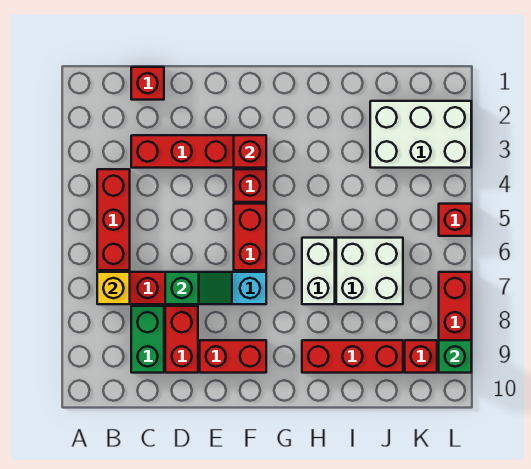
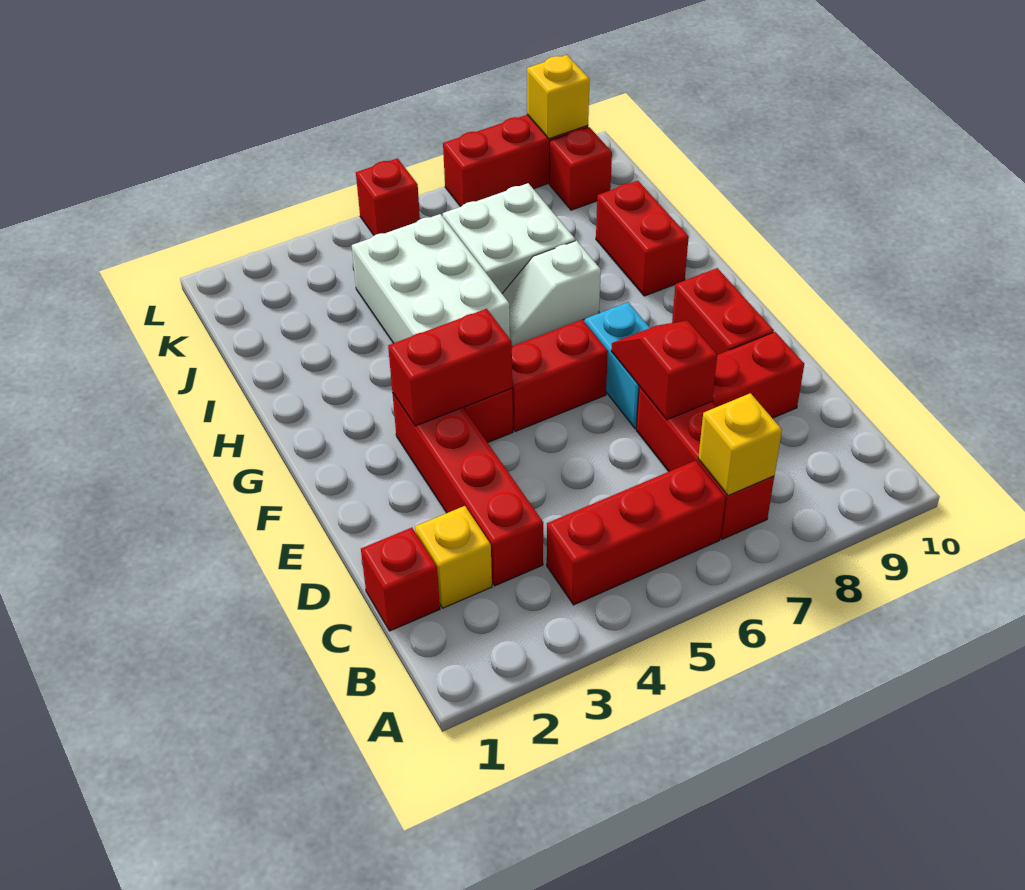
none -> yellow 1x1 brick [415,506,492,608]
green 1x2 brick [131,306,164,373] -> none
green 1x2 slope [165,272,232,304] -> red 1x2 slope [611,320,717,420]
red 1x1 brick [234,135,266,168] -> red 1x2 brick [388,309,512,426]
white 1x2 brick [302,238,335,304] -> white 1x2 slope [502,241,601,346]
red 1x3 brick [302,340,403,373] -> red 1x2 brick [596,181,689,296]
white 2x3 brick [370,101,471,168] -> white 2x3 brick moved to [352,214,510,343]
green 1x1 brick [439,340,471,373] -> yellow 1x1 brick [527,55,590,139]

